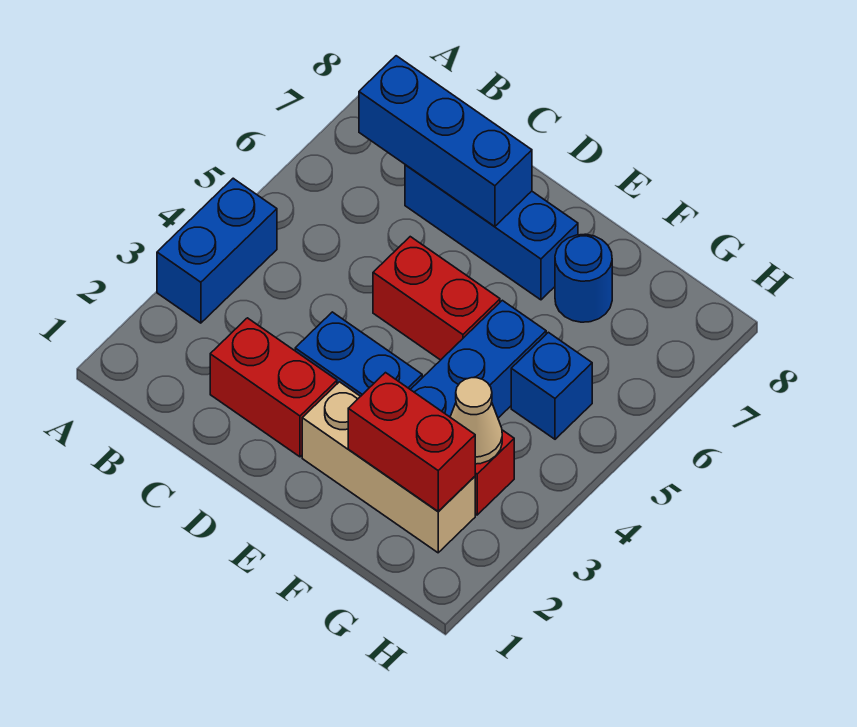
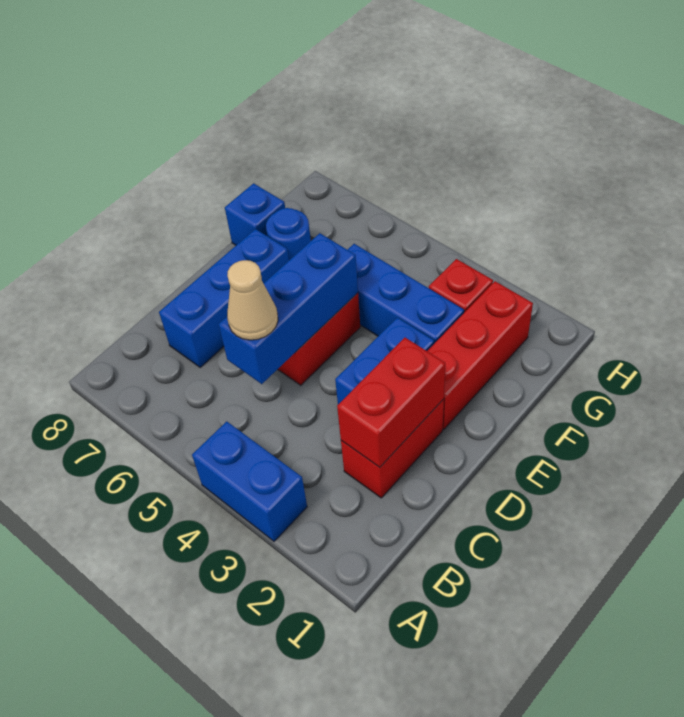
blue 1x3 brick [359,56,532,226] -> blue 1x3 brick moved to [219,233,358,384]
tan 1x3 brick [302,382,475,553] -> red 1x3 brick [427,281,533,429]
red 1x2 brick [348,373,475,511] -> red 1x2 brick moved to [337,338,445,467]
tan 1x1 cone [450,378,502,464] -> tan 1x1 cone moved to [227,260,278,340]
blue 1x1 brick [511,332,592,439] -> blue 1x1 brick moved to [225,183,285,245]

